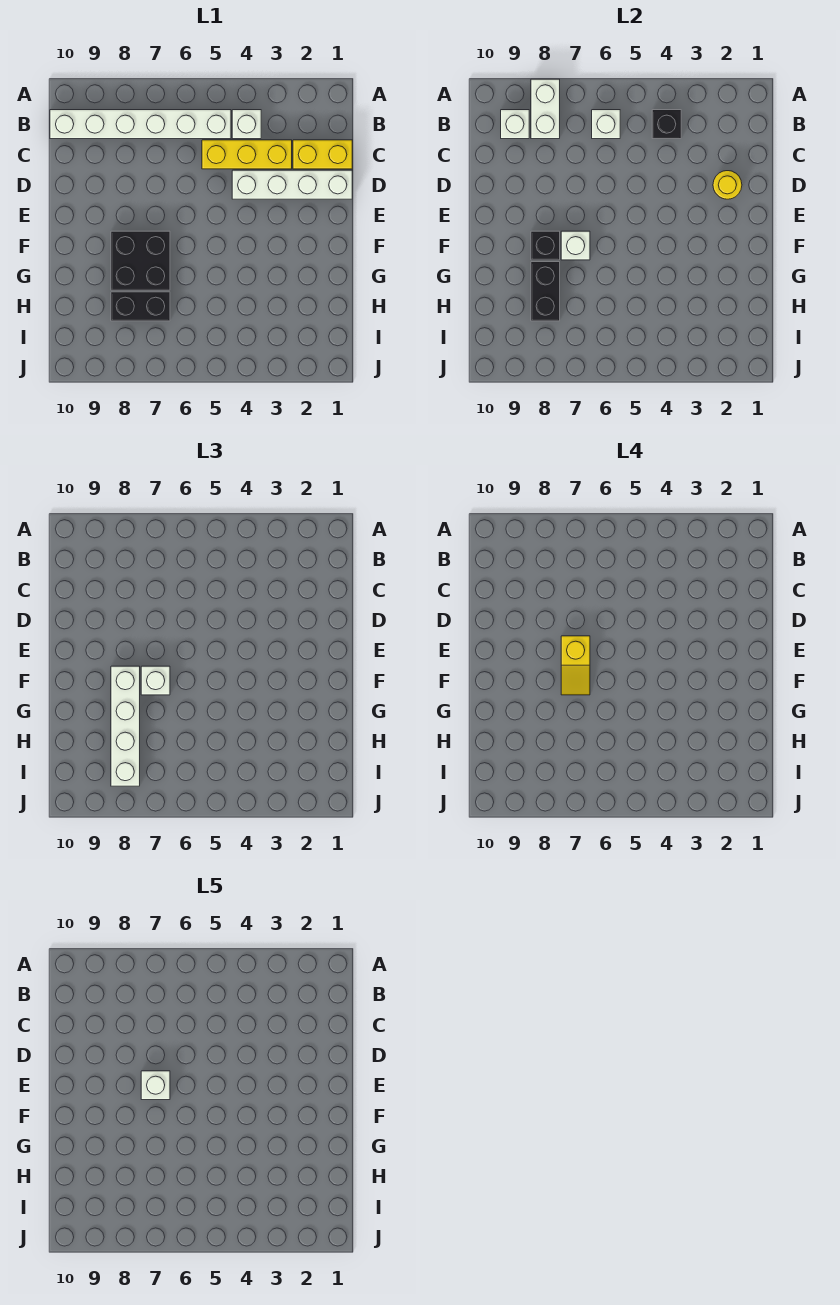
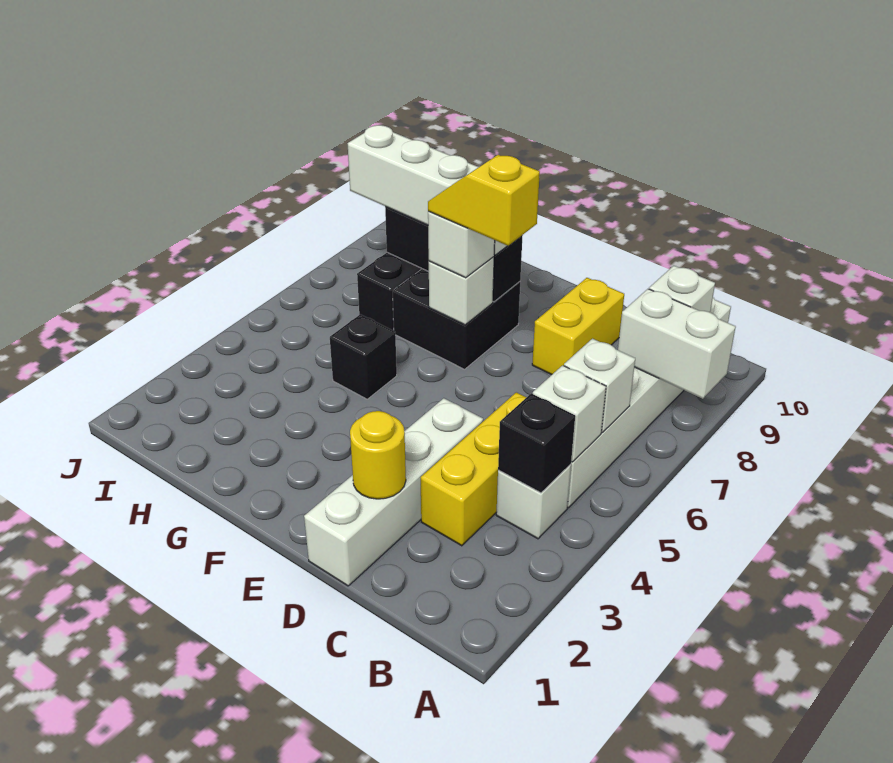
yellow 1x2 brick [293,140,352,169] -> yellow 1x2 brick moved to [532,278,624,375]
white 1x1 brick [141,1071,170,1100] -> white 1x1 brick moved to [533,365,606,462]
none -> black 1x1 brick [330,314,397,399]

